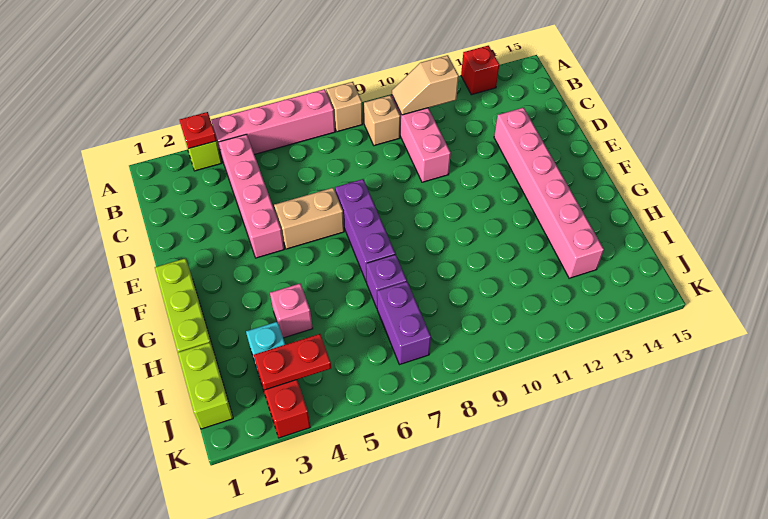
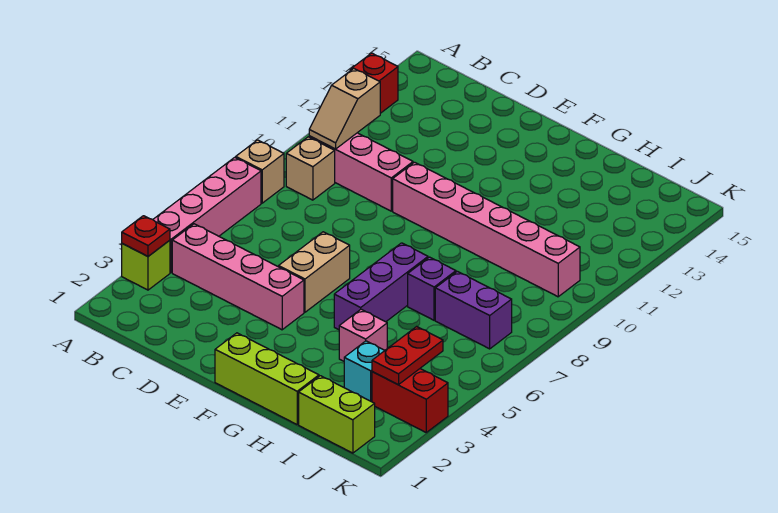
pink 1x6 brick [494,108,604,278] -> pink 1x6 brick moved to [393,162,580,297]
purple 1x3 brick [335,179,395,282] -> purple 1x3 brick turned to [334,243,428,330]

